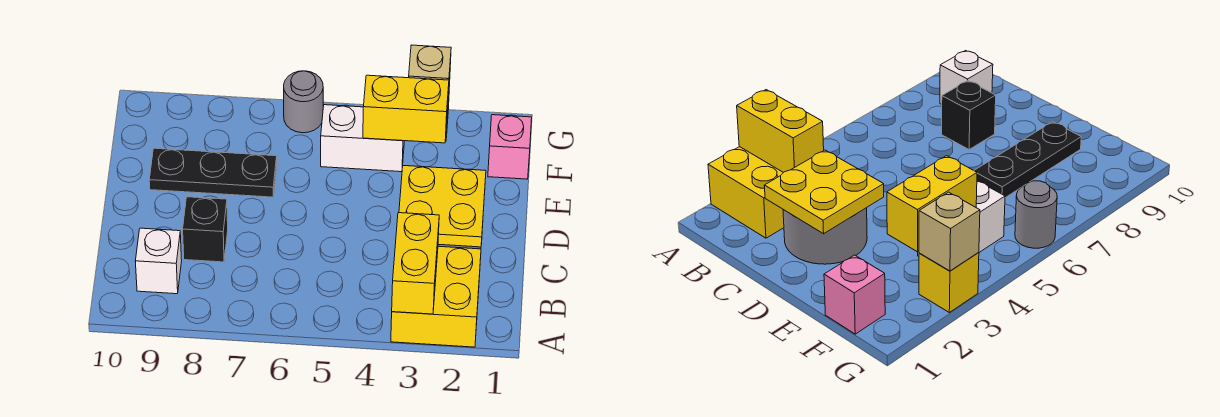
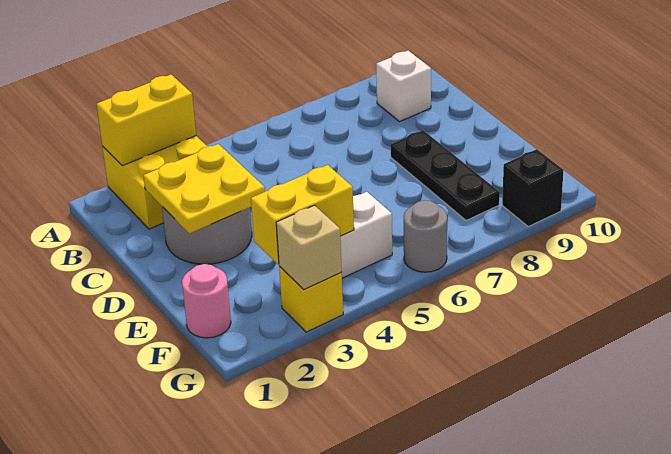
yellow 1x2 brick [392,213,439,314] -> yellow 1x2 brick turned to [97,75,196,166]
black 1x1 brick [183,197,228,262] -> black 1x1 brick moved to [502,149,563,226]
black 1x3 plate [149,148,277,197] -> black 1x3 plate turned to [391,130,500,220]
pink 1x1 brick [488,115,532,179] -> pink 1x1 round brick [182,264,231,338]

